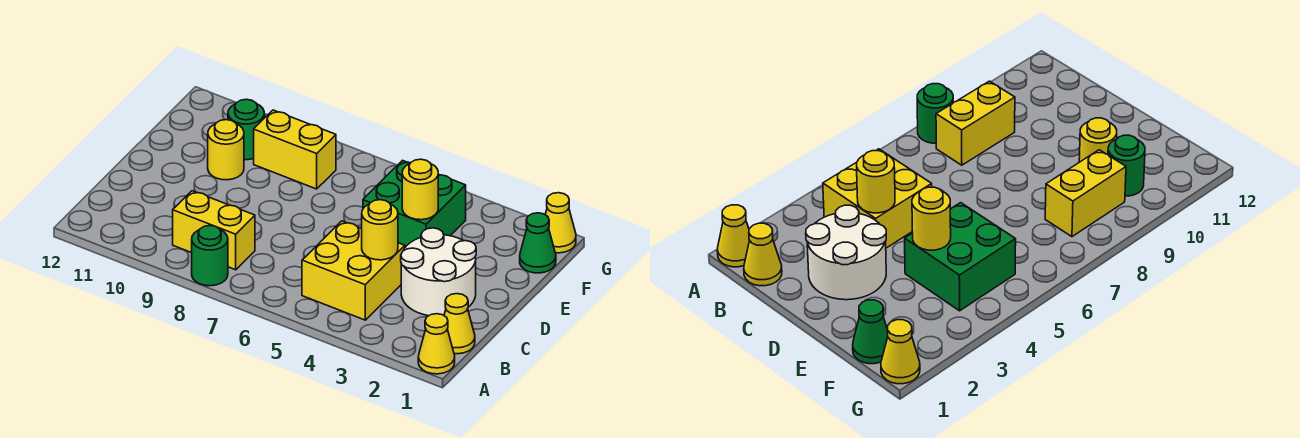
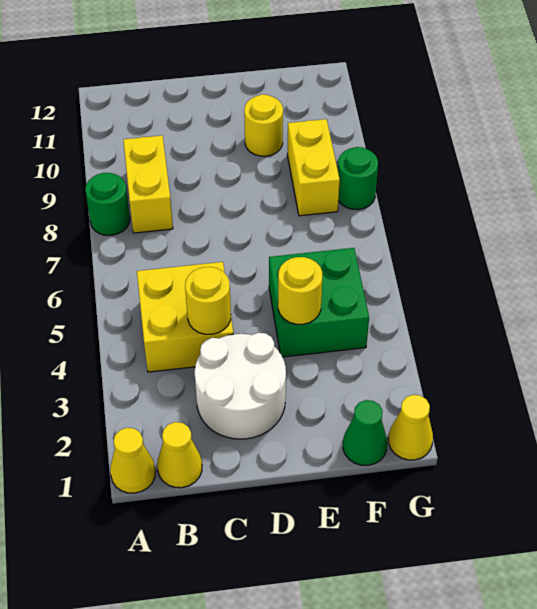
green 1x1 round brick [228,99,264,160] -> green 1x1 round brick moved to [338,147,378,210]

